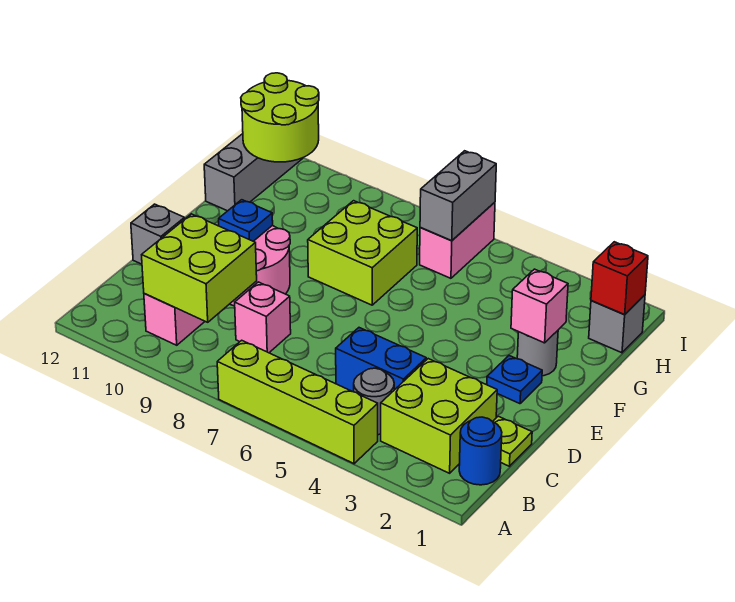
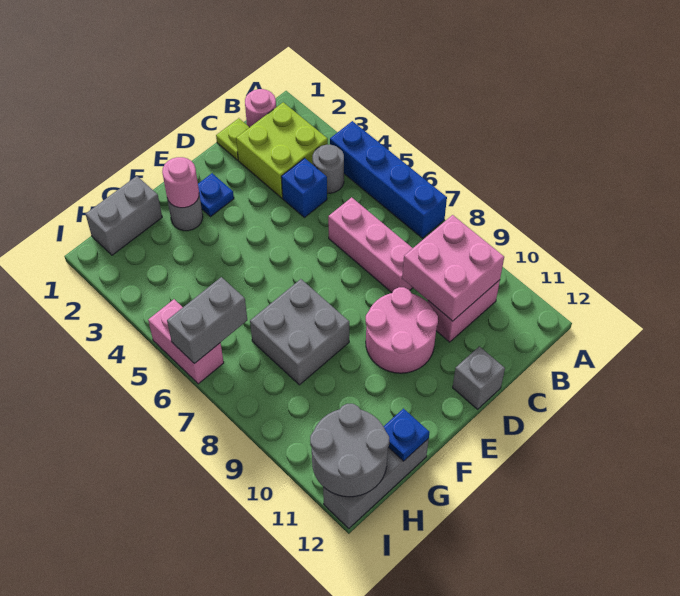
lime 1x4 brick [217,340,378,464] -> blue 1x4 brick [330,121,447,238]
blue 1x1 round brick [459,417,502,485] -> pink 1x1 round brick [245,89,276,127]
lime 2x2 brick [142,214,257,322] -> pink 2x2 brick [402,215,504,321]
blue 1x2 brick [336,328,426,392] -> blue 1x1 brick [281,158,327,217]
pink 1x1 brick [235,282,291,353] -> pink 1x3 brick [328,197,413,292]
blue 1x1 plate [219,200,273,241] -> blue 1x1 plate moved to [383,409,430,461]
pink 1x1 brick [511,269,568,343] -> pink 1x1 round brick [162,157,199,208]
lime 2x2 brick [308,201,417,305] -> grey 2x2 brick [250,279,349,385]
grey 1x1 brick [589,295,645,353] -> grey 1x2 brick [86,176,162,255]
red 1x1 brick [591,242,648,314] -> none
pink 1x2 brick [420,202,495,278] -> pink 1x2 brick turned to [148,299,224,384]
lime 2x2 round brick [241,73,319,162] -> grey 2x2 round brick [310,404,389,497]

